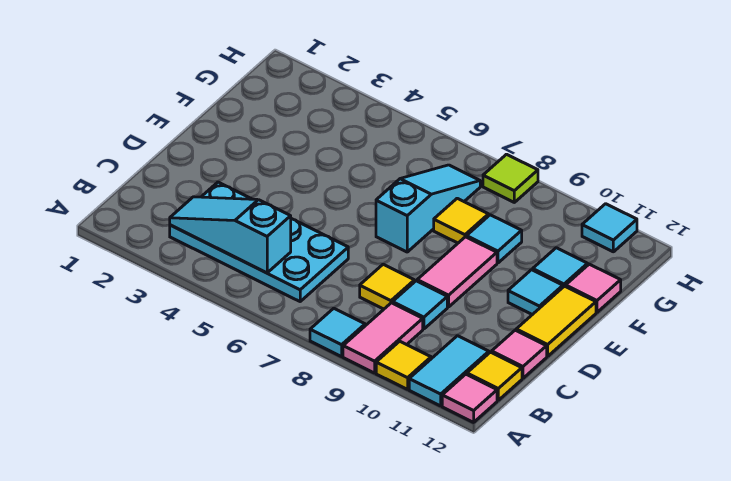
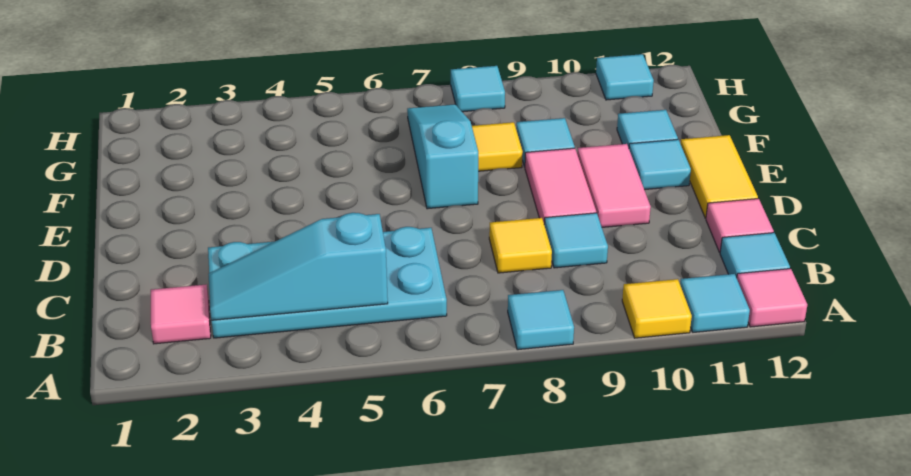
pink 1x2 tile [343,303,423,373] -> pink 1x2 tile moved to [577,144,651,227]
cyan 1x2 tile [409,336,489,406] -> cyan 1x1 tile [680,274,750,332]
yellow 1x1 tile [467,352,522,400] -> cyan 1x1 tile [720,233,790,278]
pink 1x1 tile [566,264,621,312] -> pink 1x1 tile moved to [151,284,211,344]
lime 1x1 tile [483,154,538,202] -> cyan 1x1 tile [451,66,505,112]

